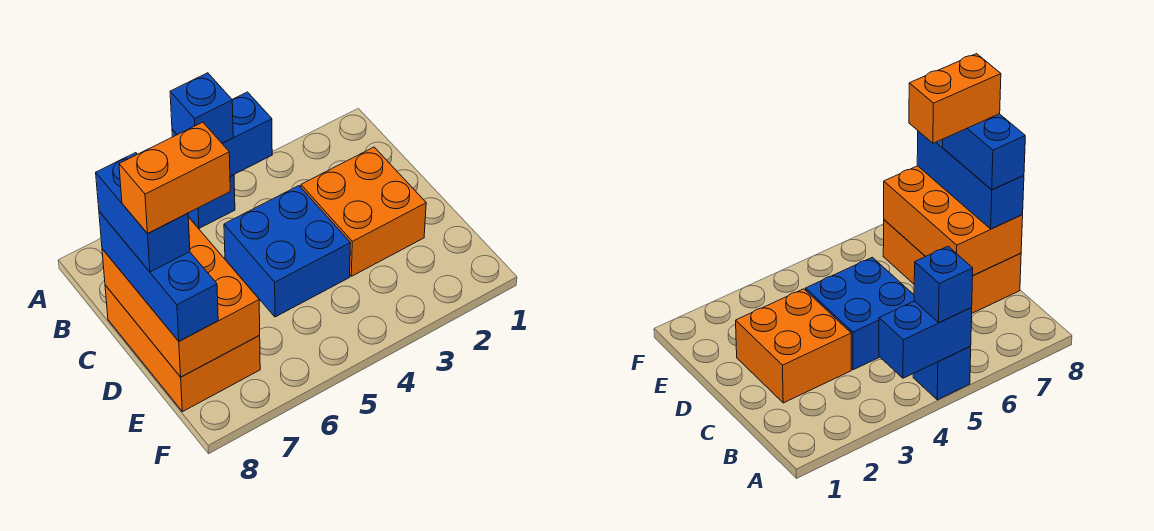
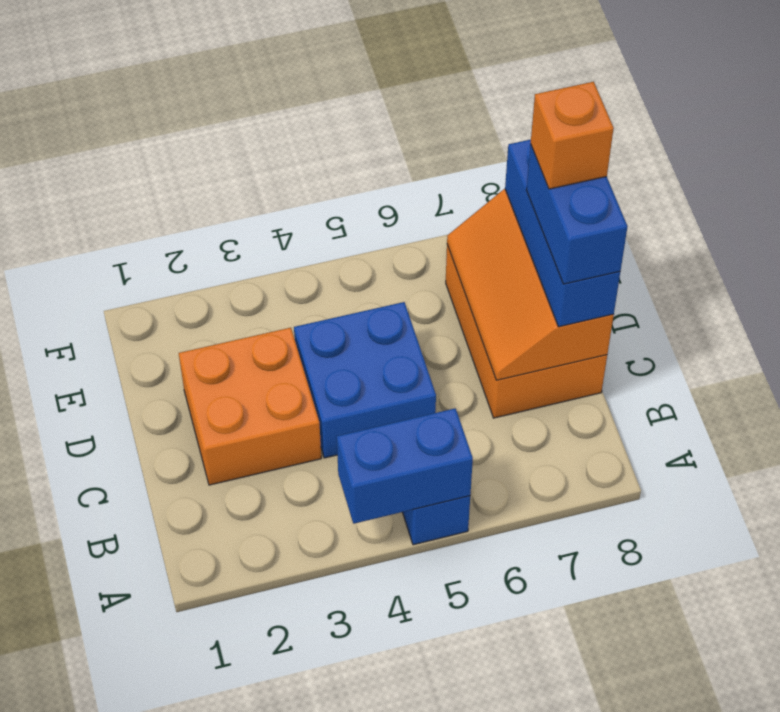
blue 1x1 brick [170,73,233,143] -> none
orange 2x3 brick [102,217,260,377] -> orange 2x3 slope [447,189,614,380]
orange 1x2 brick [119,122,230,233] -> orange 1x1 brick [531,82,614,189]

